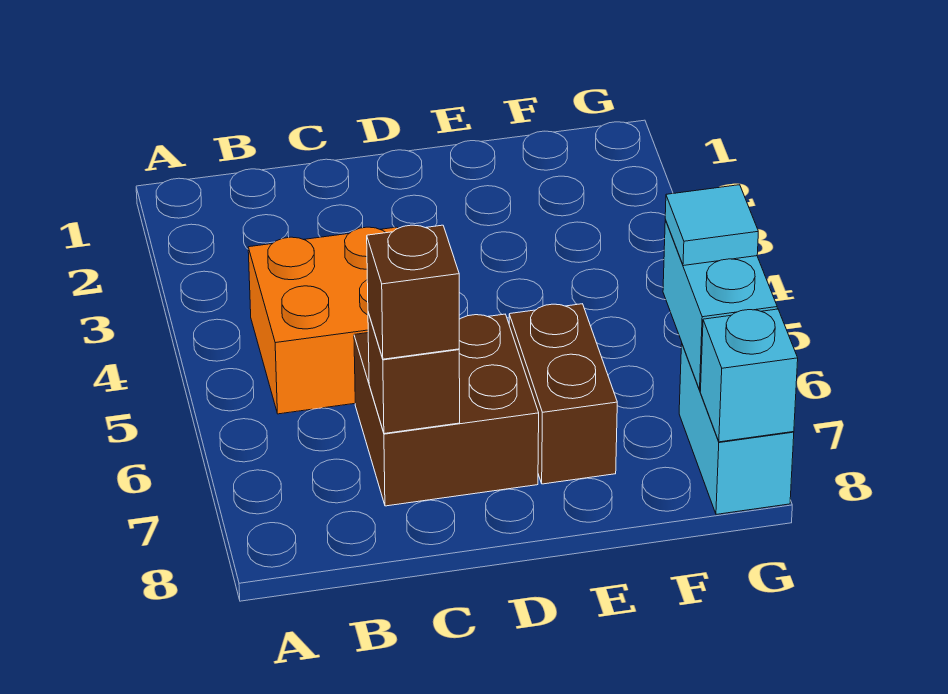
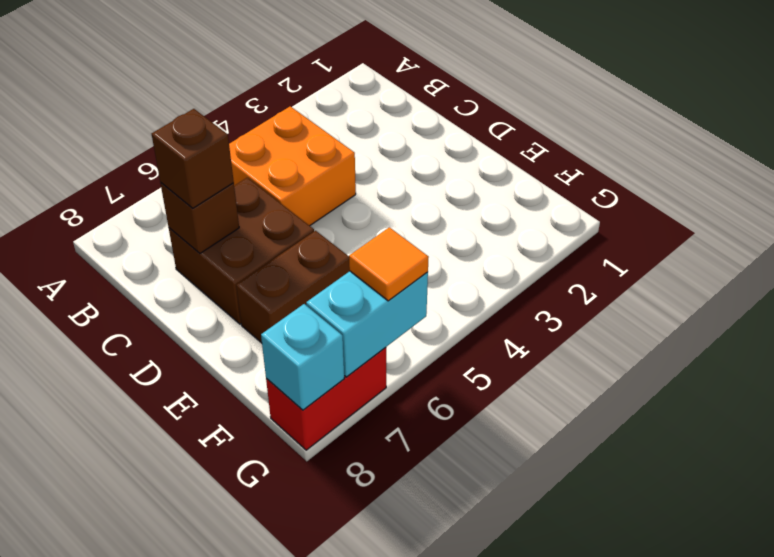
cyan 1x1 tile [665,185,758,266] -> orange 1x1 tile [349,227,429,301]
cyan 1x2 brick [679,344,794,514] -> red 1x2 brick [266,347,386,450]

